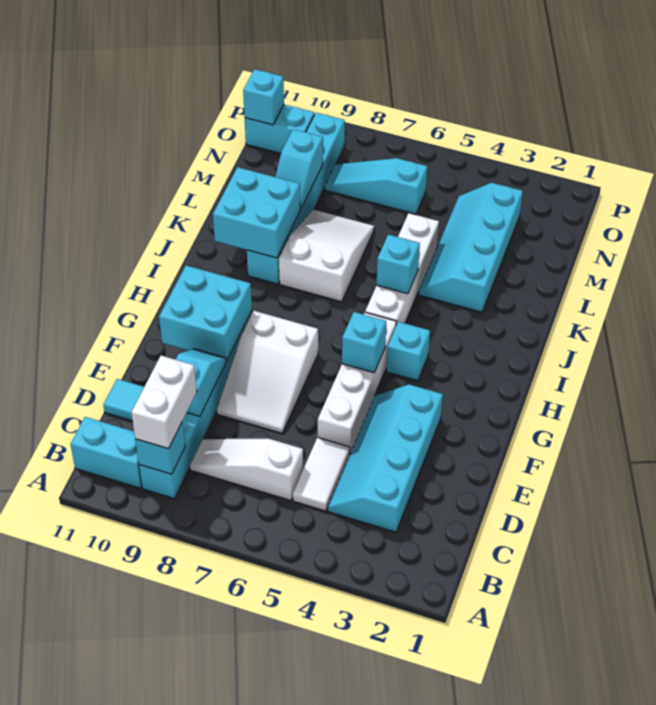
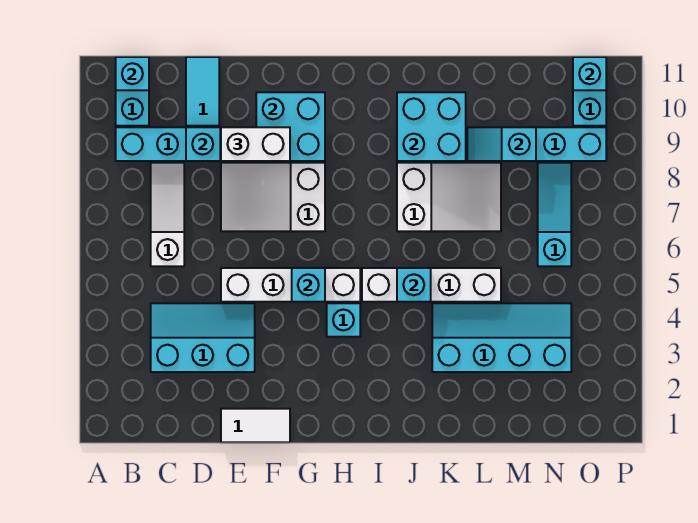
cyan 1x1 brick [135,421,185,474] -> cyan 1x1 brick moved to [116,57,149,90]
white 1x2 brick [131,356,197,449] -> white 1x2 brick moved to [221,127,290,161]
cyan 2x4 slope [328,384,443,532] -> cyan 2x3 slope [151,303,255,372]
white 1x2 tile [293,437,350,511] -> white 1x2 tile moved to [221,409,290,442]

